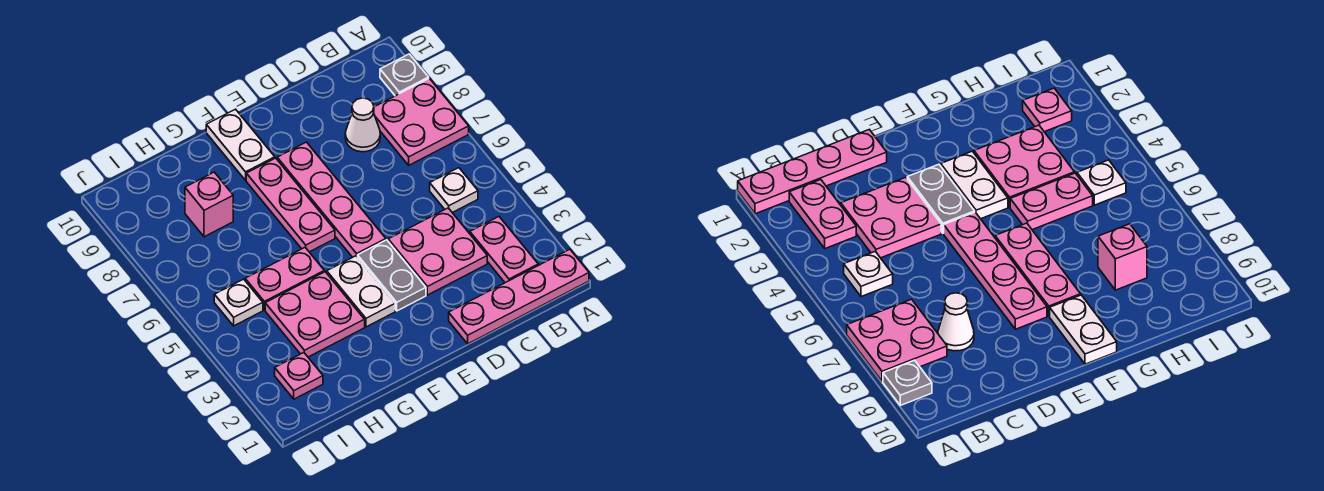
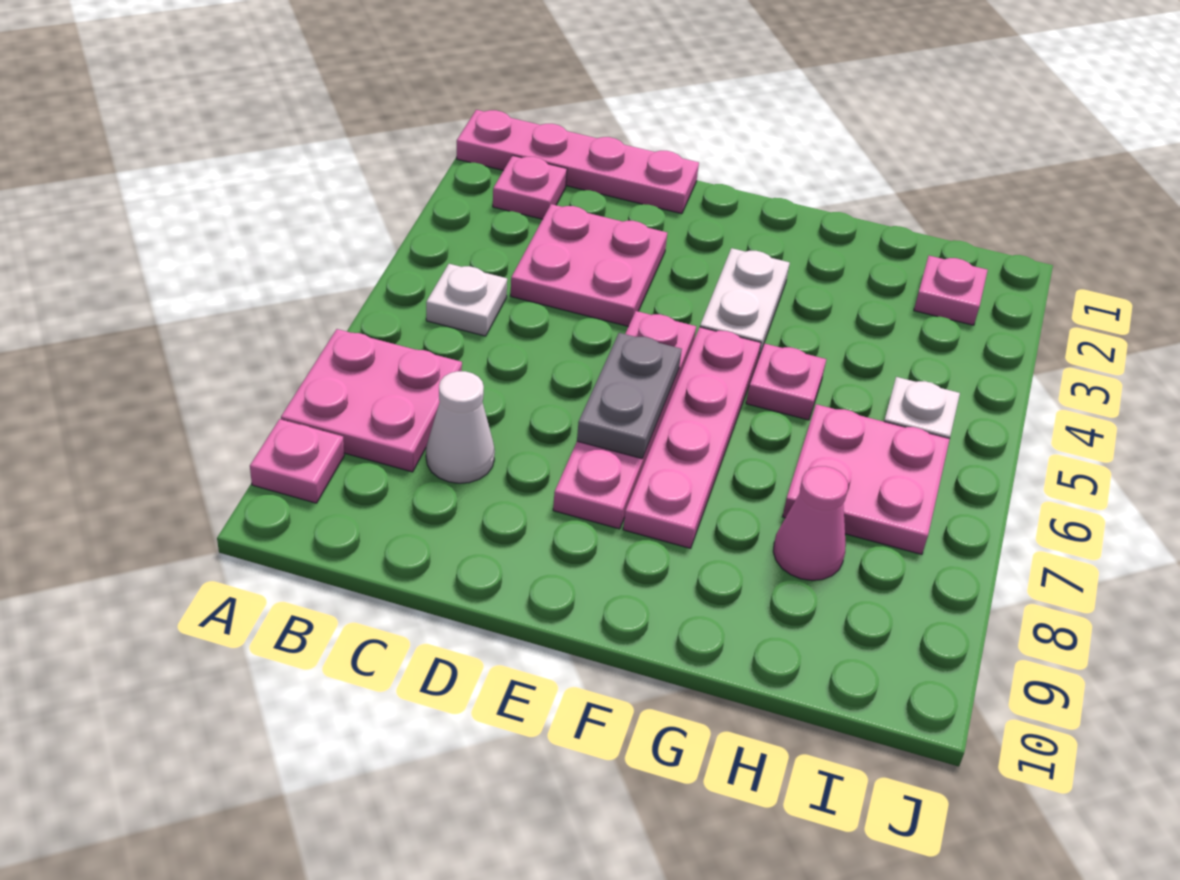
grey 1x1 plate [380,54,429,96] -> pink 1x1 plate [250,419,344,503]
pink 1x2 plate [470,217,538,283] -> pink 1x1 plate [493,155,567,219]
grey 1x2 plate [358,240,426,311] -> grey 1x2 plate moved to [577,333,682,459]
pink 1x3 plate [246,158,335,252] -> pink 1x4 plate [623,327,761,548]
white 1x2 plate [206,109,275,180] -> none
pink 2x2 plate [265,272,365,357] -> pink 2x2 plate moved to [783,404,950,554]
pink 1x2 plate [245,247,324,310] -> pink 1x1 plate [746,343,826,420]
pink 1x1 brick [185,172,233,237] -> pink 1x1 cone [773,466,848,581]

